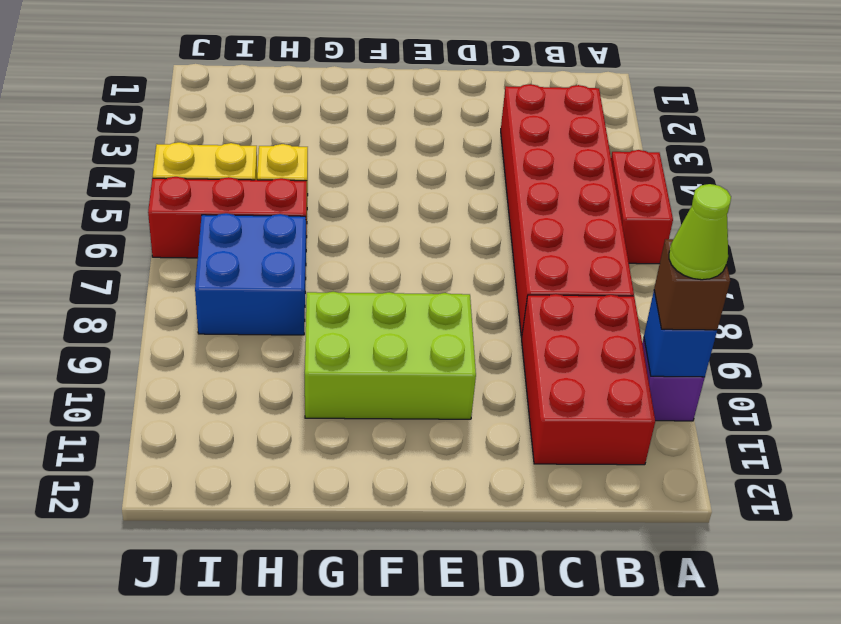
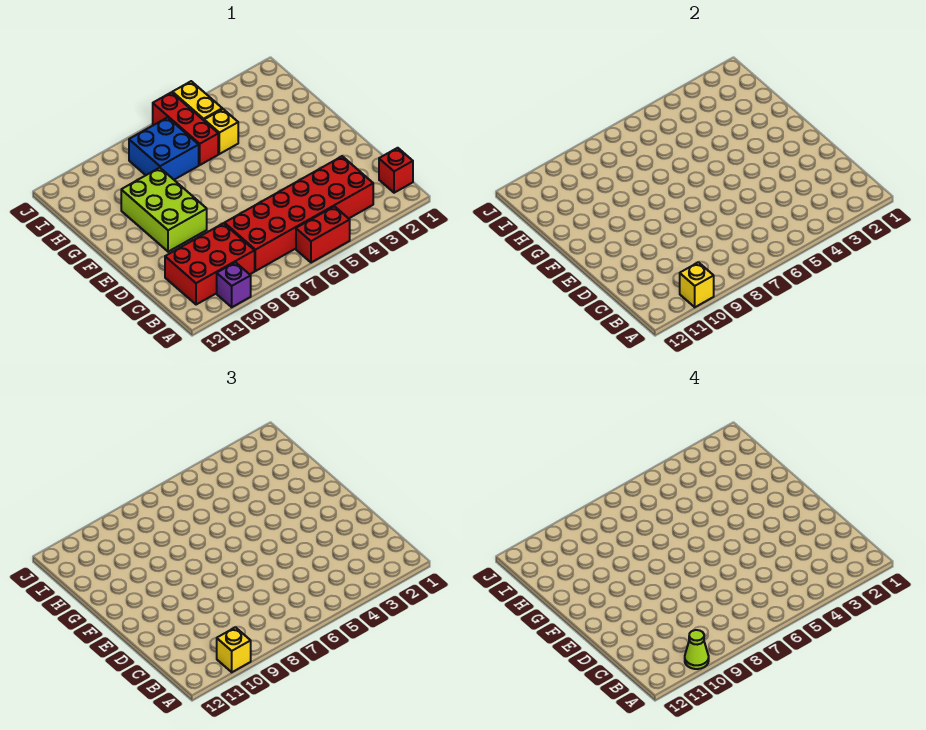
blue 1x1 brick [644,291,717,377] -> yellow 1x1 brick [680,262,714,307]
brown 1x1 brick [654,239,730,330] -> yellow 1x1 brick [217,627,251,672]
none -> red 1x1 brick [379,148,413,193]

